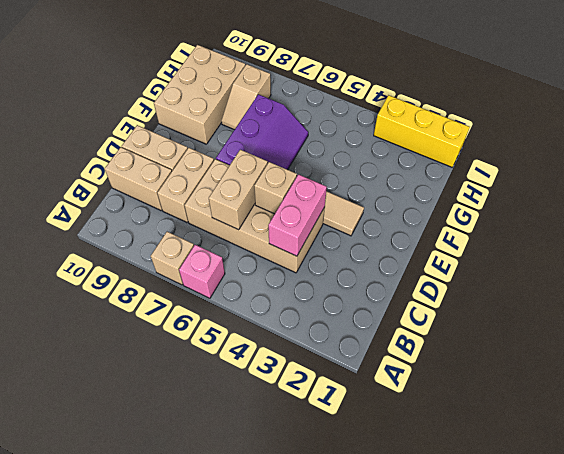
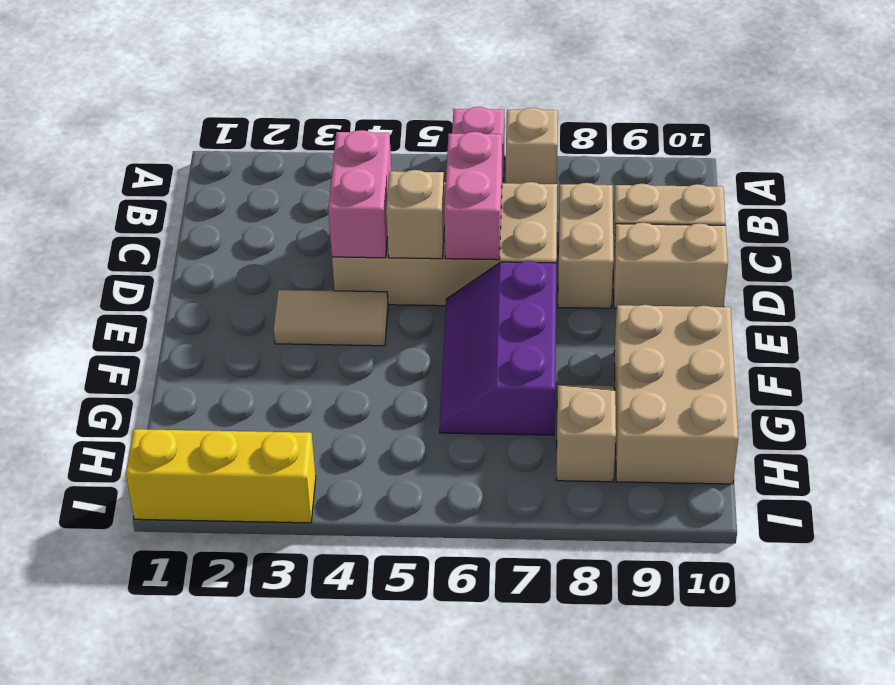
tan 1x2 brick [209,150,268,230] -> pink 1x2 brick [444,132,502,260]

